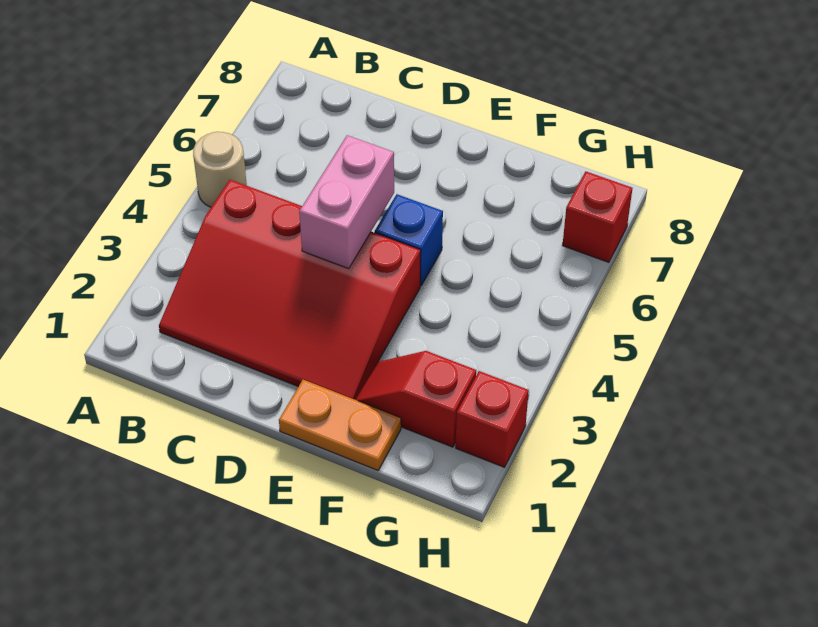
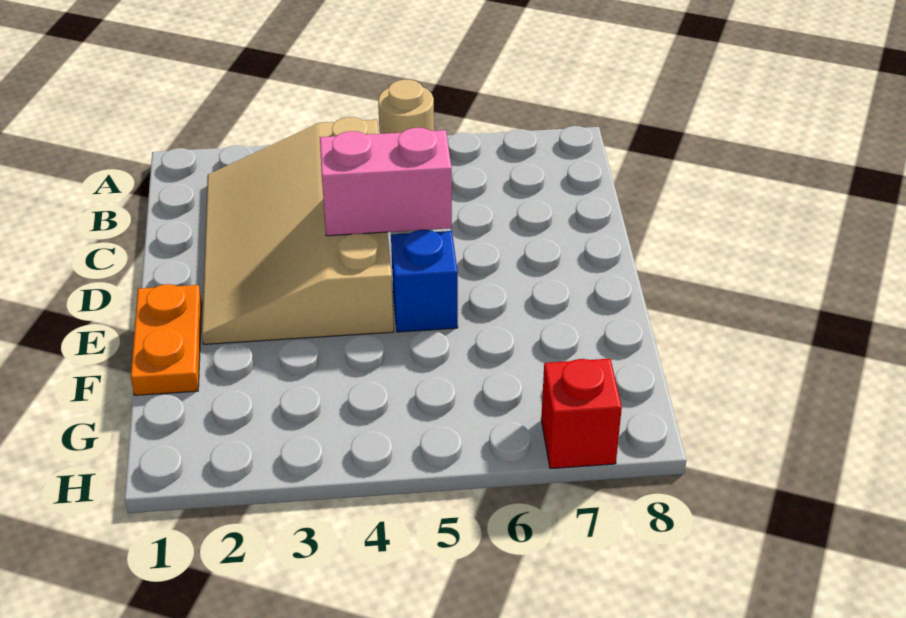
red 3x4 slope [159,180,421,400] -> tan 3x4 slope [202,117,394,344]
red 1x2 slope [356,351,476,447] -> none
red 1x1 brick [456,371,529,467] -> none

